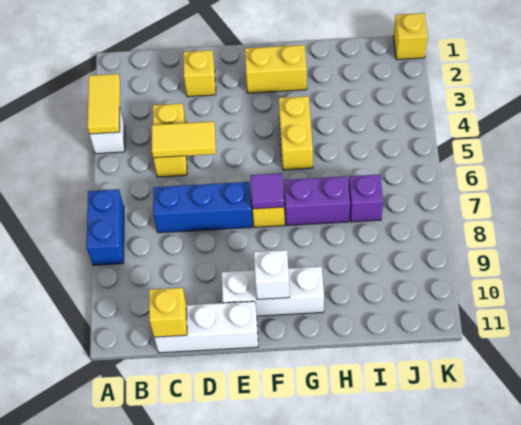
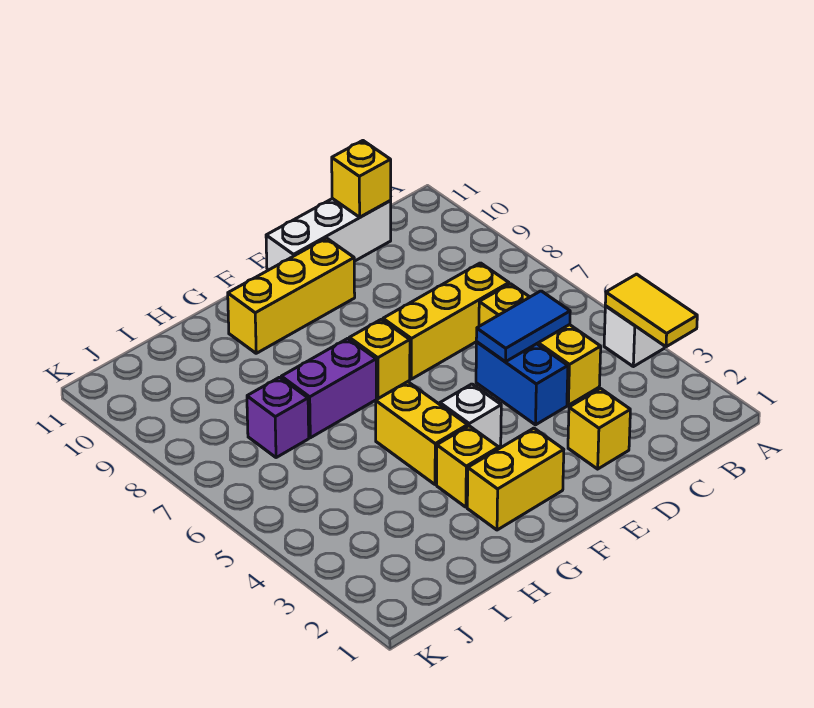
blue 1x2 brick [87,189,124,265] -> blue 1x2 brick moved to [476,342,568,425]
yellow 1x2 brick [153,103,187,177] -> yellow 1x3 brick [479,284,601,405]
yellow 1x2 tile [152,121,216,158] -> blue 1x2 tile [476,291,570,362]
blue 1x3 brick [153,182,252,233] -> yellow 1x3 brick [383,263,509,379]
white 1x3 brick [221,266,324,316] -> yellow 1x3 brick [228,238,355,353]
purple 1x1 tile [251,173,284,209] -> none
white 1x1 brick [254,250,290,299] -> white 1x1 brick moved to [440,384,501,447]
yellow 1x1 brick [393,13,428,60] -> yellow 1x1 brick moved to [437,426,499,507]

